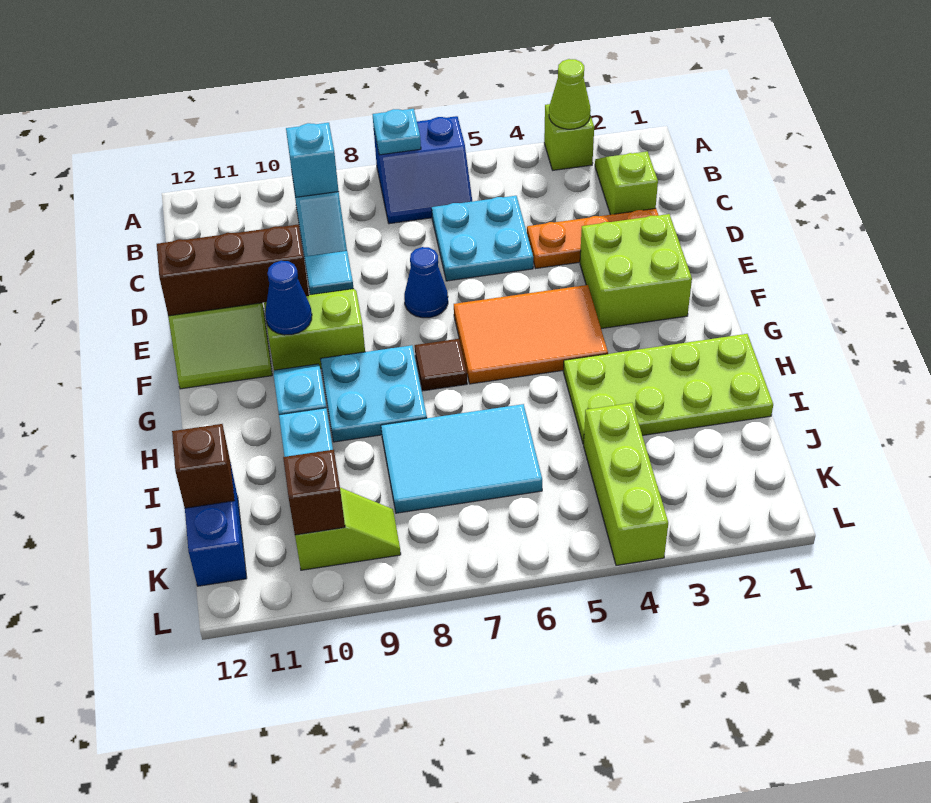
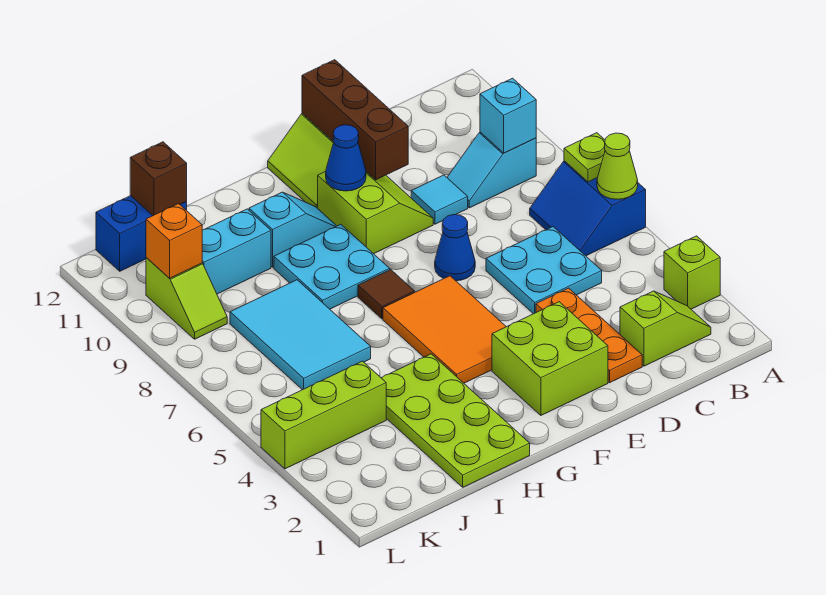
lime 1x1 cone [549,59,591,129] -> lime 1x1 cone moved to [597,133,638,199]
cyan 1x1 plate [372,109,421,155] -> lime 1x1 plate [564,133,605,182]
brown 1x1 brick [283,450,345,535] -> orange 1x1 brick [146,204,202,278]

